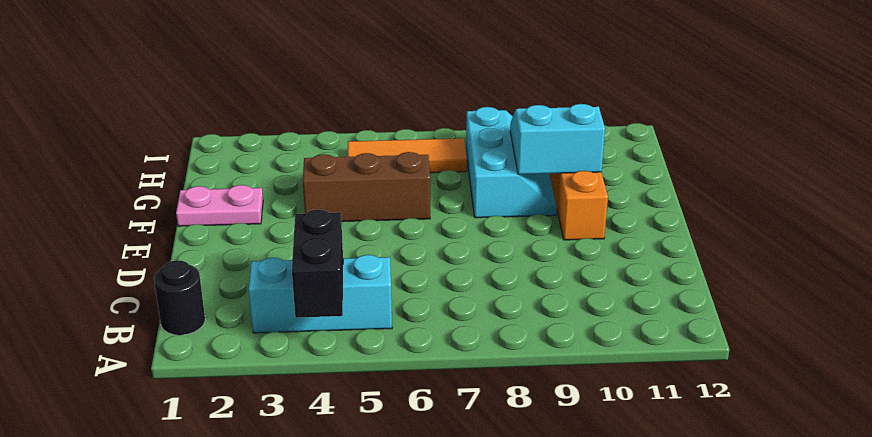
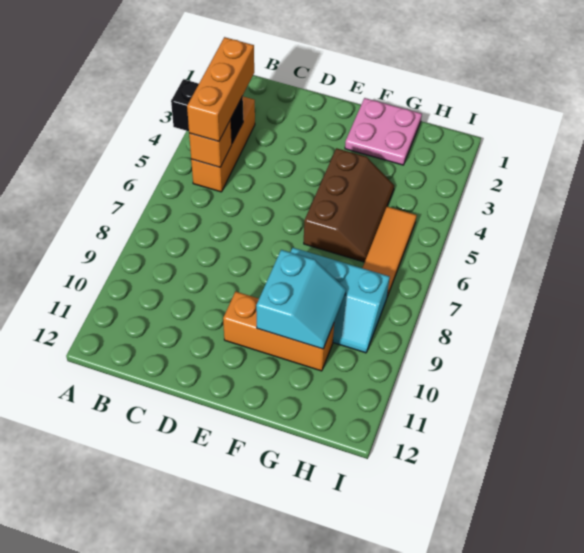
black 1x1 round brick [154,260,205,335] -> none
cyan 1x3 brick [249,255,392,333] -> orange 1x3 brick [191,97,255,192]
none -> orange 1x3 brick [187,37,254,141]
none -> orange 1x1 brick [189,120,232,167]
pink 1x2 plate [176,185,263,226] -> pink 2x2 plate [345,98,422,165]

